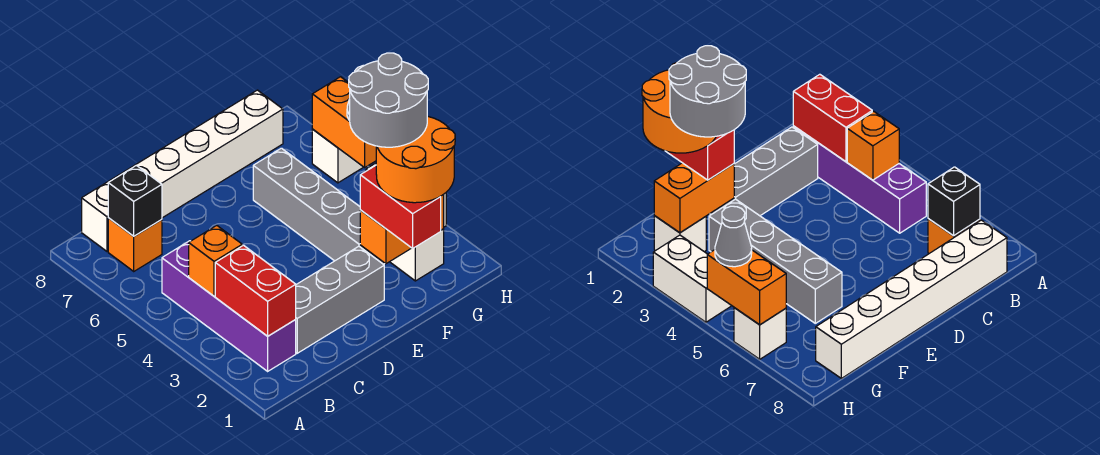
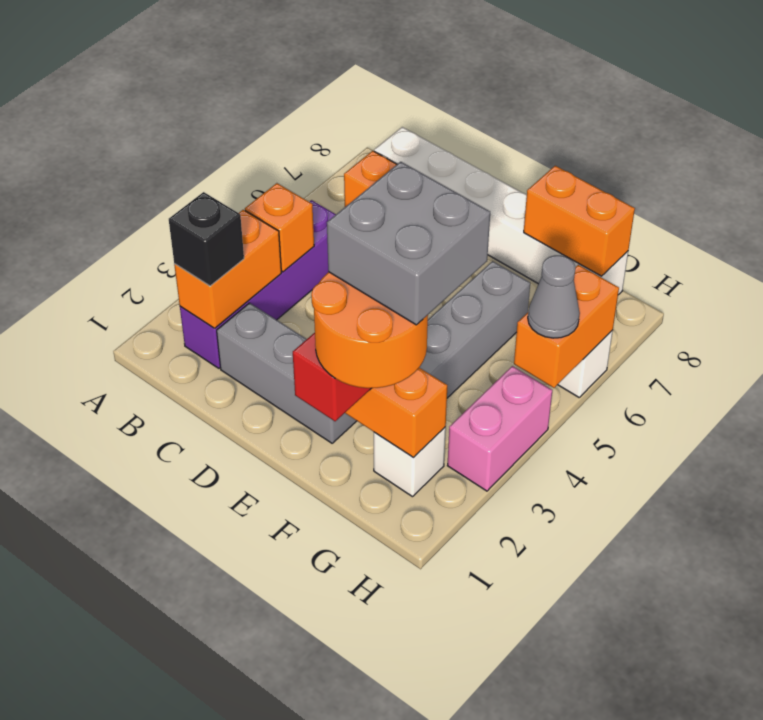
red 1x2 brick [215,245,296,336] -> orange 1x2 brick [174,210,281,328]
black 1x1 brick [108,165,162,236] -> black 1x1 brick moved to [169,192,244,286]
grey 2x2 round brick [349,53,428,147] -> grey 2x2 brick [327,162,490,325]
none -> orange 1x2 brick [524,166,635,276]
white 1x2 brick [653,235,732,322] -> pink 1x2 brick [447,366,552,491]

